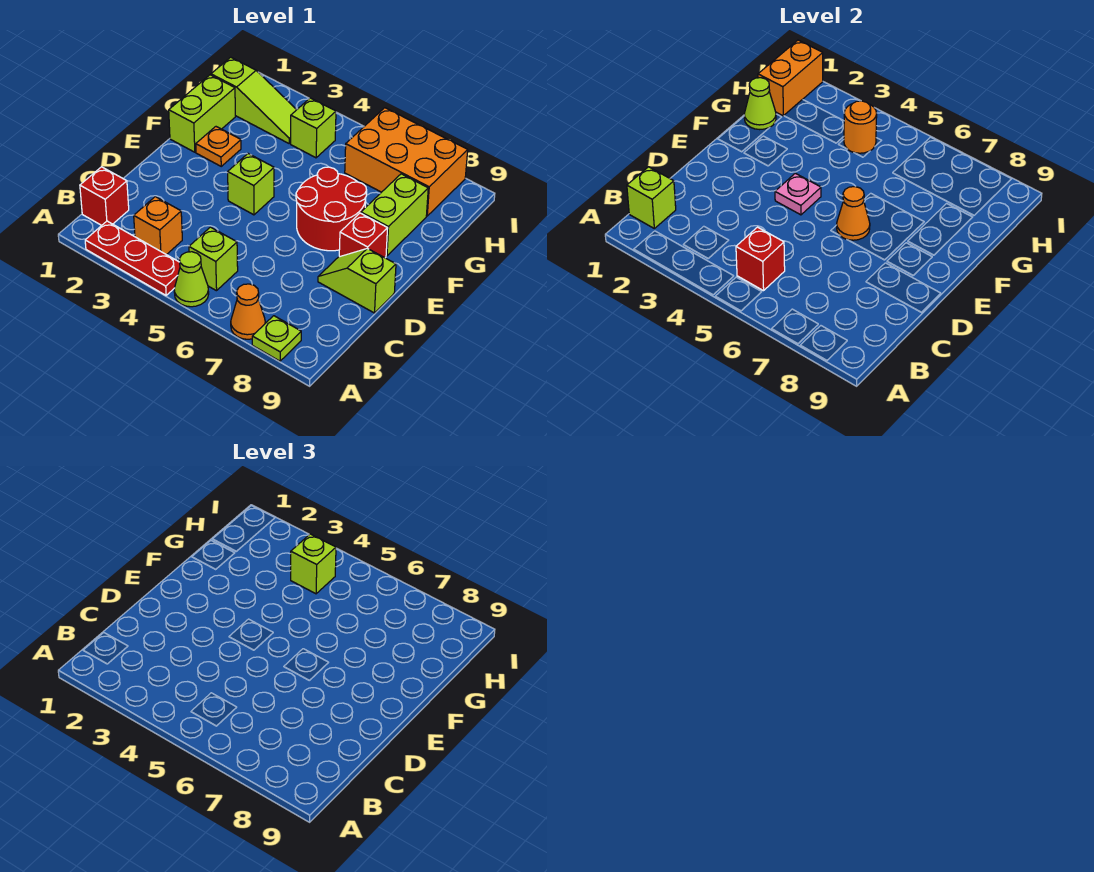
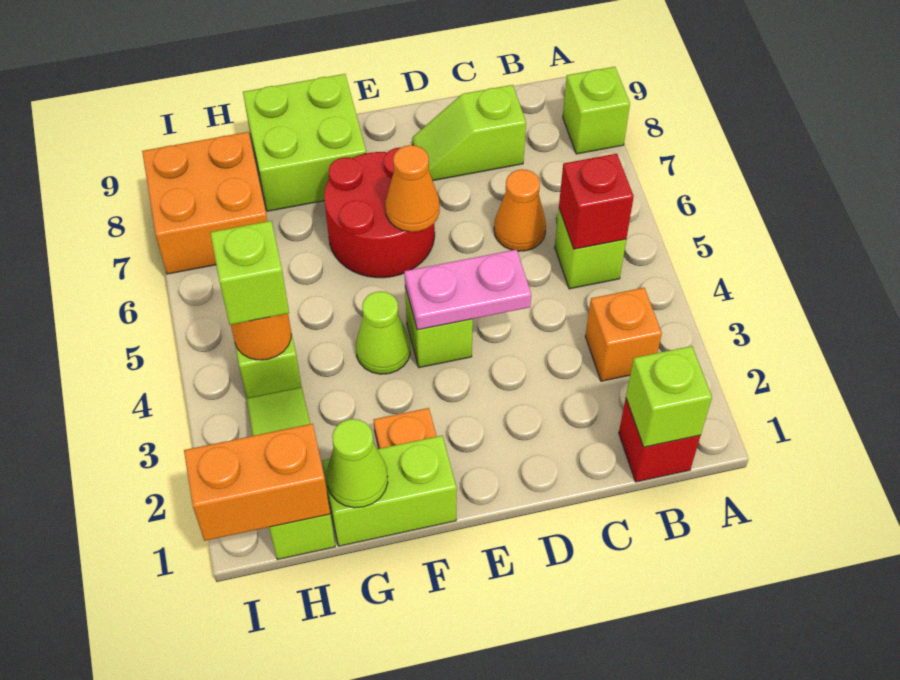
red 1x3 plate [85,221,180,295] -> none
lime 1x1 cone [174,252,209,307] -> lime 1x1 cone moved to [356,291,410,374]
orange 1x1 cone [231,284,265,339] -> orange 1x1 cone moved to [494,169,546,251]
lime 1x1 plate [252,316,301,361] -> lime 1x1 brick [563,67,630,154]
lime 1x2 slope [318,248,396,313] -> lime 1x2 slope turned to [412,85,526,181]
pink 1x1 plate [775,173,821,215] -> pink 1x2 plate [404,249,531,330]
red 1x1 brick [339,213,388,258] -> none
lime 1x2 brick [361,174,428,256] -> lime 2x2 brick [243,74,366,211]
orange 2x3 brick [345,108,468,216] -> orange 2x2 brick [142,132,267,274]

